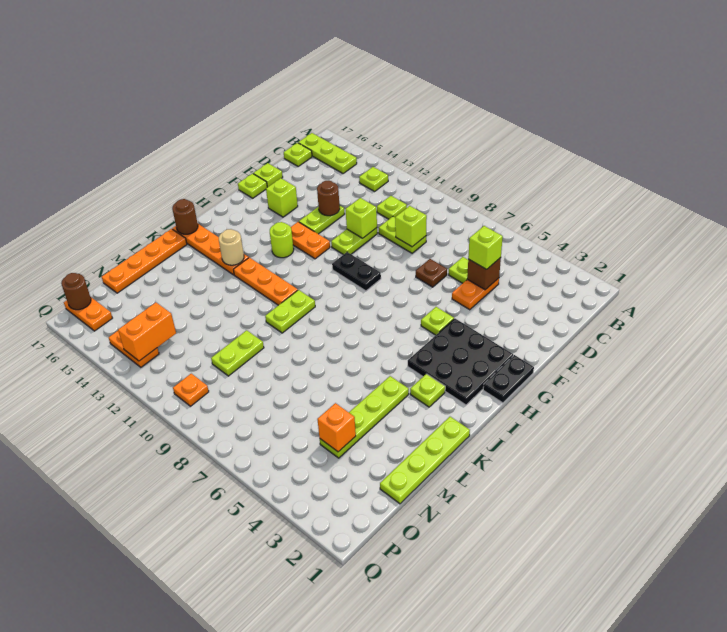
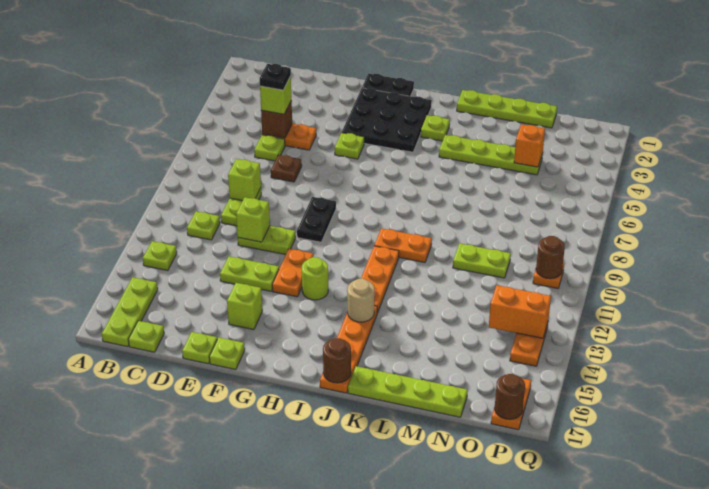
none -> black 1x1 plate [260,64,291,90]
brown 1x1 round brick [317,181,340,216] -> brown 1x1 round brick moved to [536,236,565,279]
lime 1x2 plate [265,290,315,333] -> orange 1x2 plate [374,228,432,262]
orange 1x4 plate [102,229,187,293] -> lime 1x4 plate [348,366,468,417]

